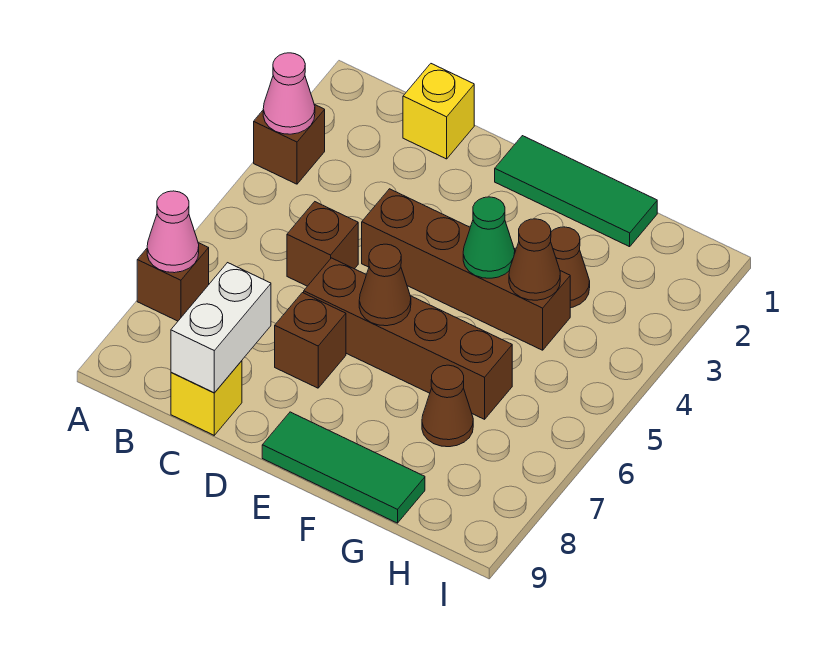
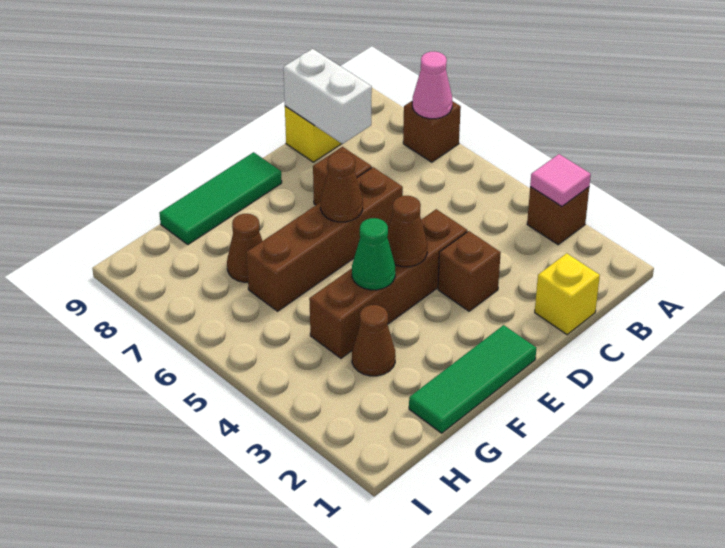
pink 1x1 cone [263,53,315,134] -> pink 1x1 tile [530,154,591,206]
brown 1x1 brick [287,202,358,286] -> brown 1x1 brick moved to [438,231,501,311]
brown 1x1 cone [509,219,560,300] -> brown 1x1 cone moved to [387,196,427,267]

